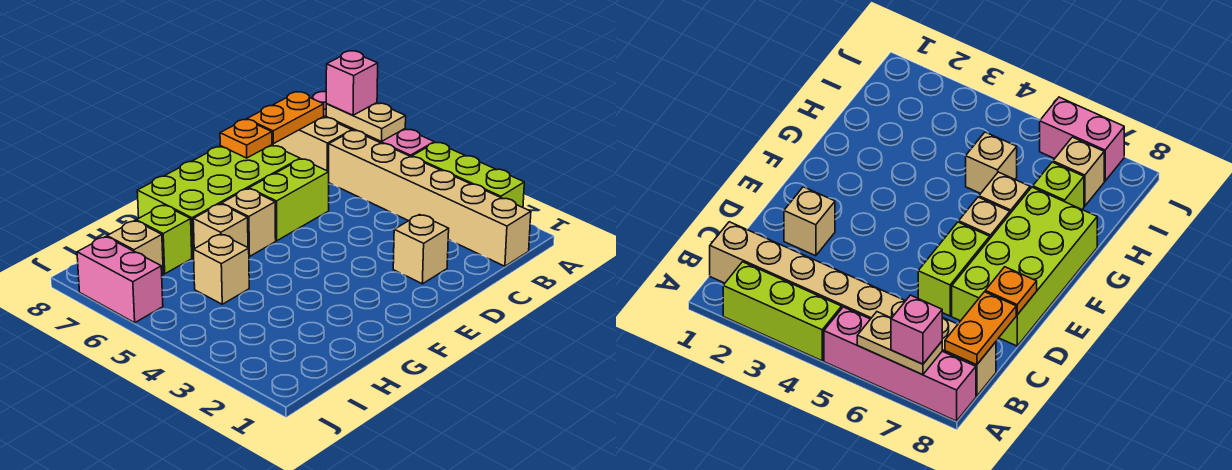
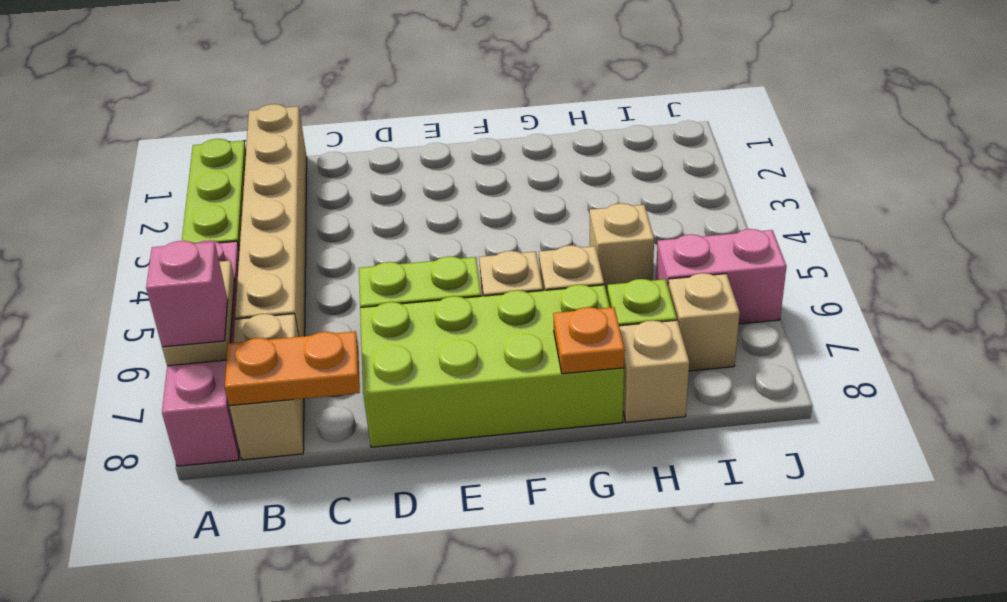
tan 1x1 brick [393,215,449,284] -> tan 1x1 brick moved to [619,320,689,422]
orange 1x1 plate [220,119,272,158] -> orange 1x1 plate moved to [553,307,625,374]
pink 1x2 brick [77,237,163,323] -> pink 1x2 brick turned to [656,229,787,324]

